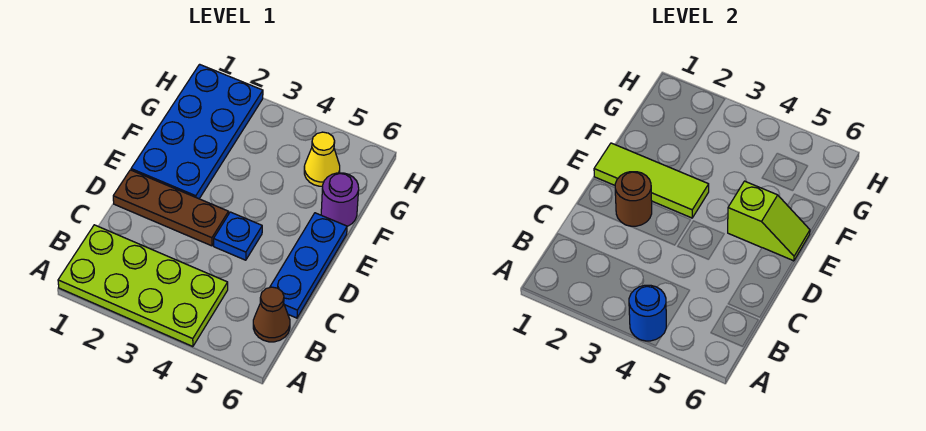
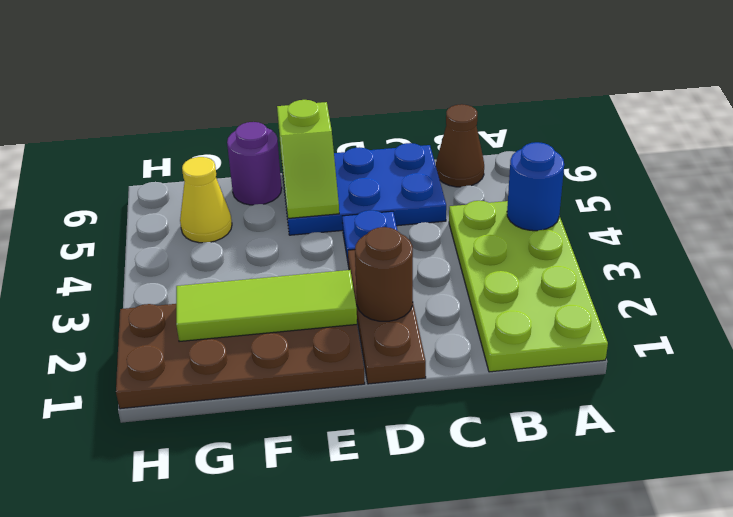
blue 1x3 plate [270,213,347,318] -> blue 2x3 plate [282,143,446,235]
blue 2x4 plate [131,64,263,199] -> brown 2x4 plate [116,304,365,409]
lime 1x3 tile [594,143,709,218] -> lime 1x3 tile turned to [176,270,357,342]
lime 1x2 slope [728,181,810,261] -> lime 1x2 slope turned to [277,100,339,218]

